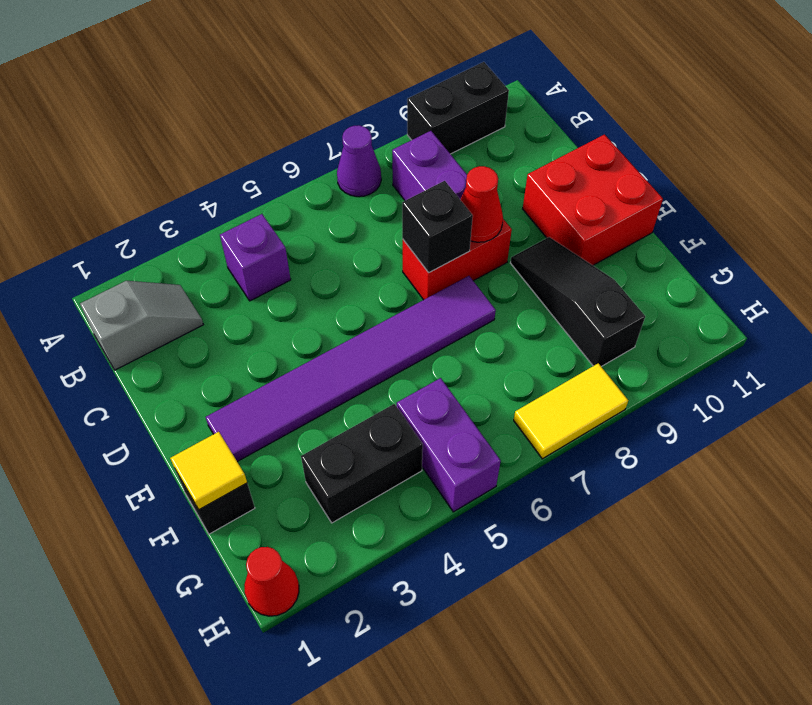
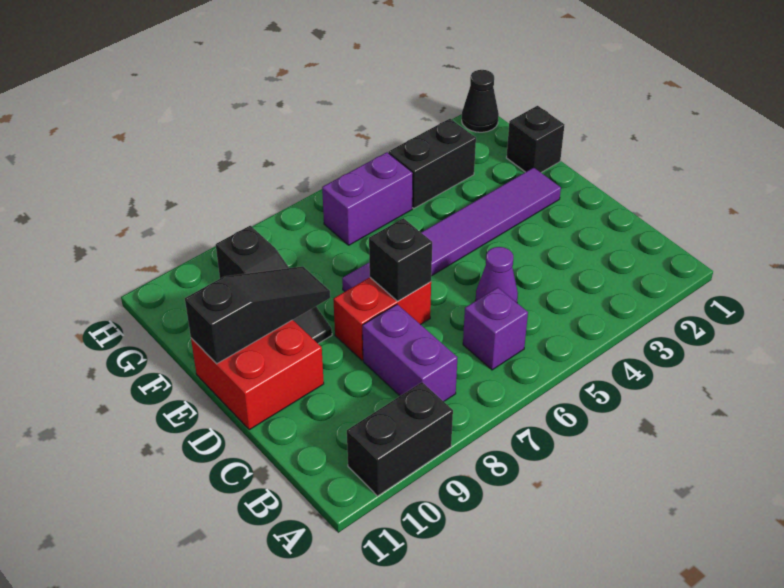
purple 1x1 cone [337,125,381,197] -> purple 1x1 cone moved to [475,247,518,303]
grey 1x2 slope [80,281,203,370] -> none
purple 1x1 brick [220,214,291,301] -> purple 1x1 brick moved to [463,287,528,370]
red 1x1 cone [461,166,503,242] -> none
none -> black 1x3 slope [185,267,330,364]
yellow 1x1 tile [170,432,247,510] -> none
purple 1x2 brick [397,378,501,512] -> purple 1x2 brick turned to [322,152,413,245]
red 1x1 cone [244,547,299,616] -> black 1x1 cone [462,70,499,132]
yellow 1x2 tile [514,363,628,459] -> none

